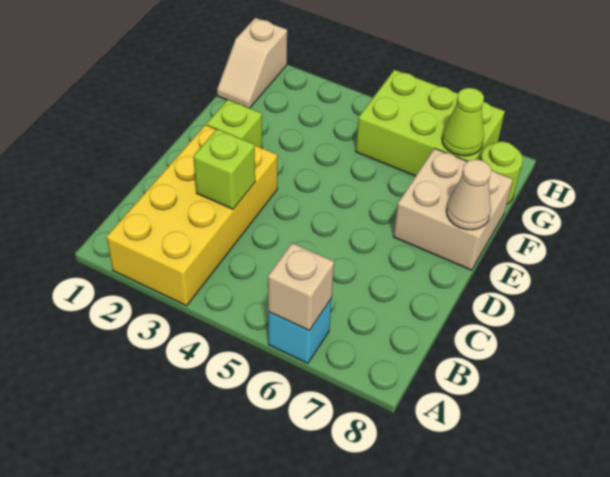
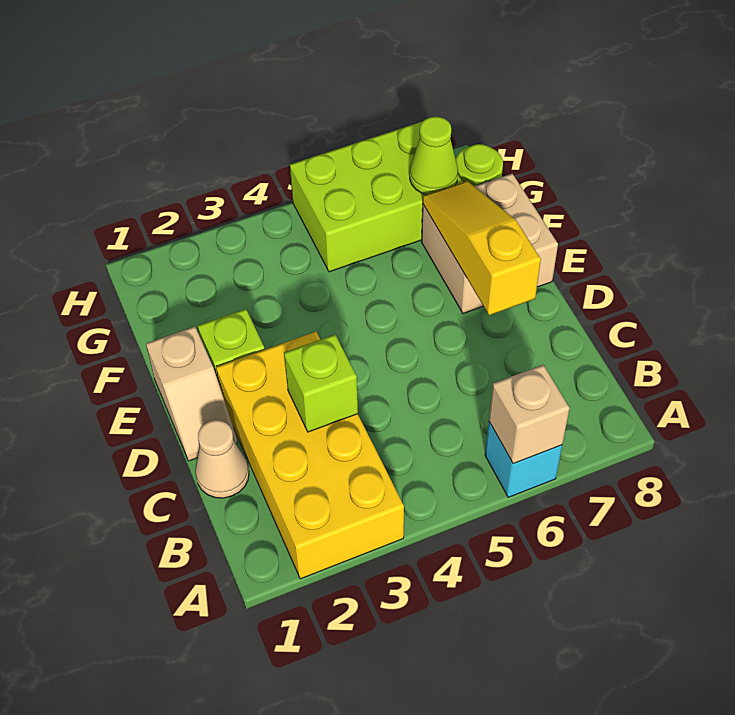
none -> yellow 1x3 slope [423,181,541,315]
tan 1x1 cone [446,159,491,230] -> tan 1x1 cone moved to [195,420,249,498]
tan 1x2 slope [217,18,287,108] -> tan 1x2 slope moved to [146,327,237,461]

